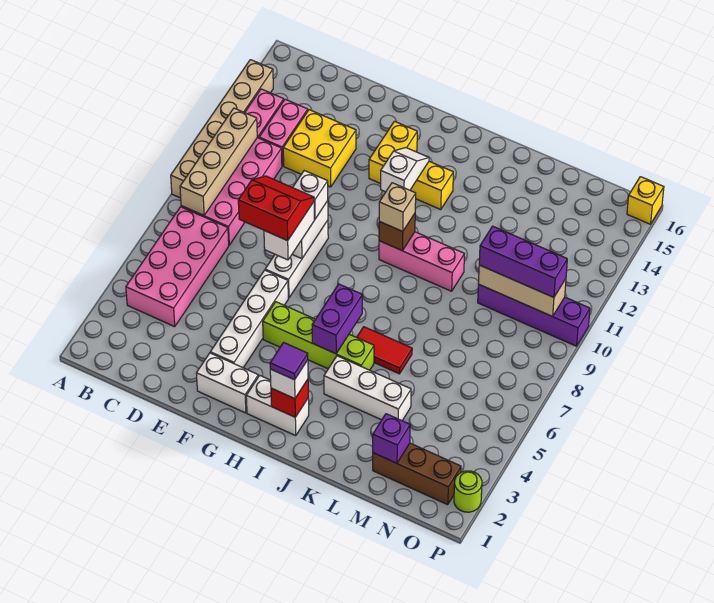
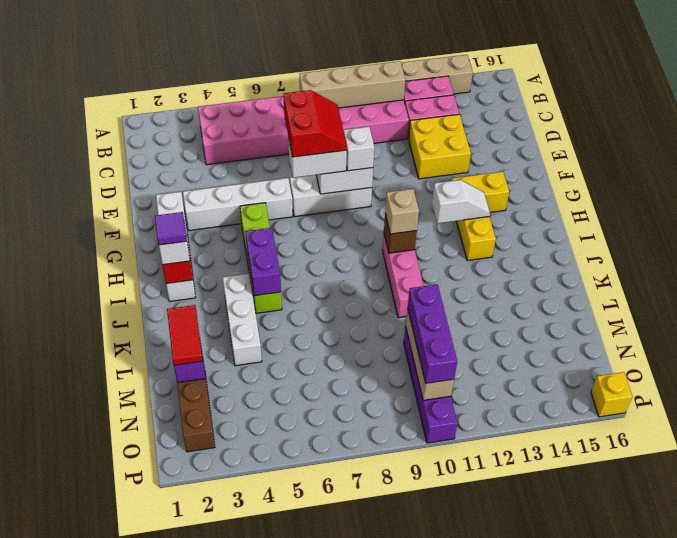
purple 1x2 brick [312,284,362,354] -> purple 1x2 brick turned to [245,228,281,296]
red 1x2 tile [357,327,412,374] -> red 1x2 tile moved to [167,305,203,365]
lime 1x1 round brick [454,471,482,512] -> none

